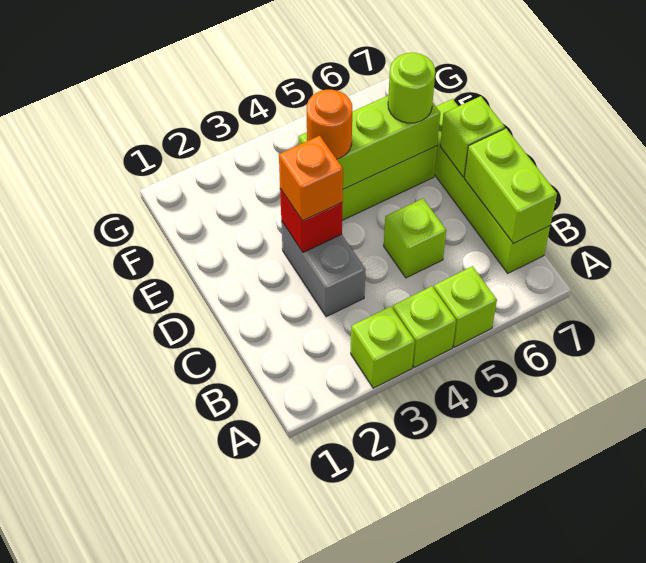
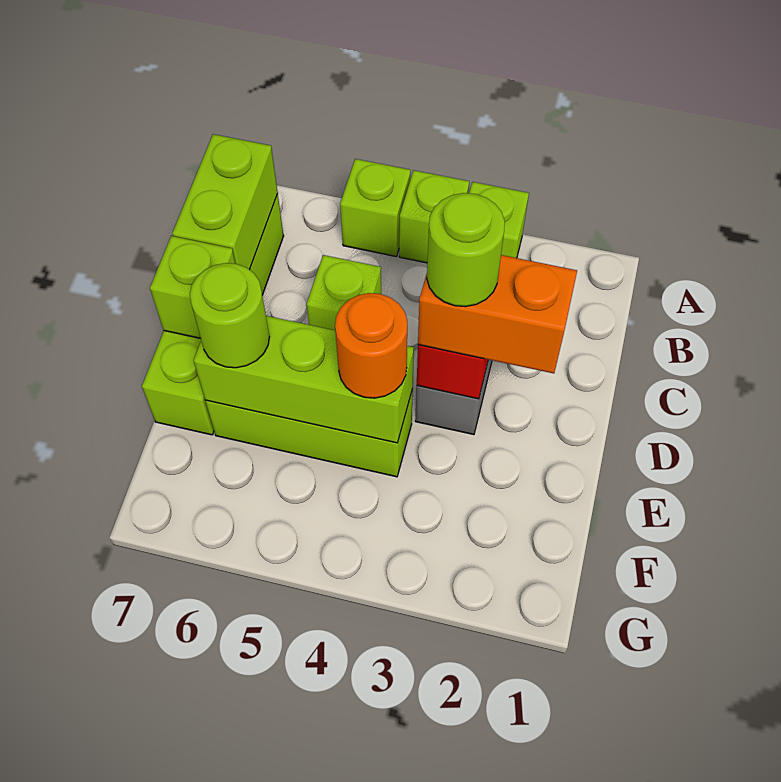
orange 1x1 brick [279,136,343,221] -> orange 1x2 brick [418,255,577,373]
none -> lime 1x1 round brick [427,193,505,307]

